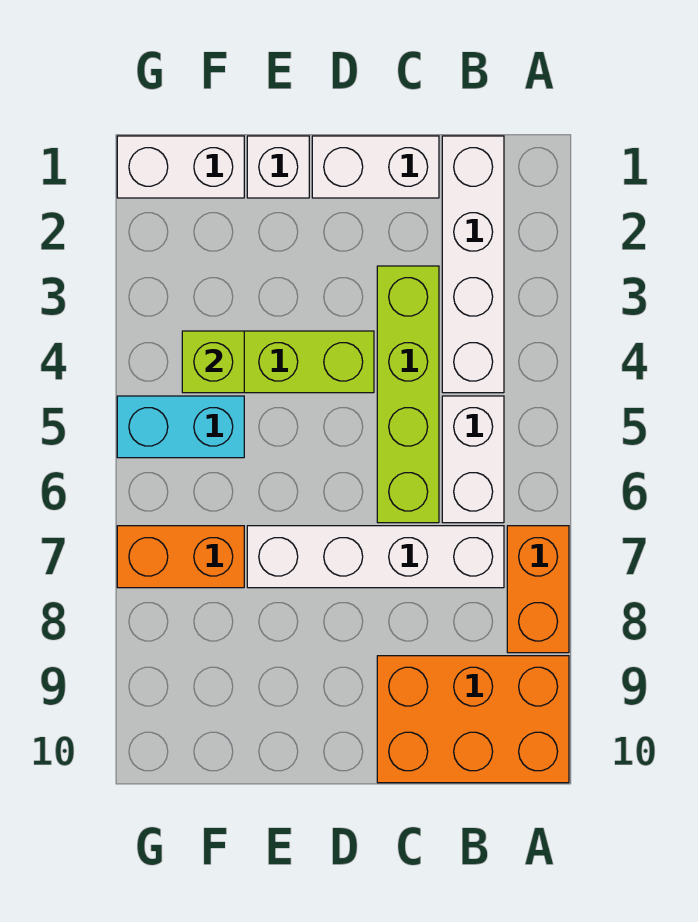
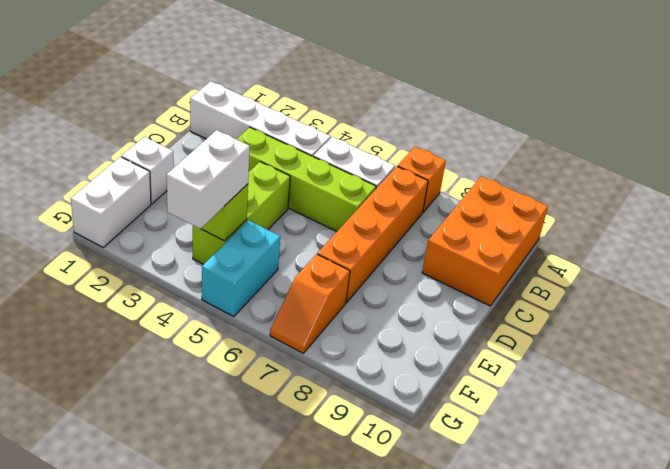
orange 1x2 brick [507,526,569,653] -> orange 1x1 brick [398,147,446,212]
white 1x4 brick [247,526,504,588] -> orange 1x4 brick [318,166,428,302]
white 1x2 brick [312,136,439,198] -> white 1x2 brick moved to [167,130,250,229]
orange 1x2 brick [117,526,244,588] -> orange 1x2 slope [270,254,350,353]

